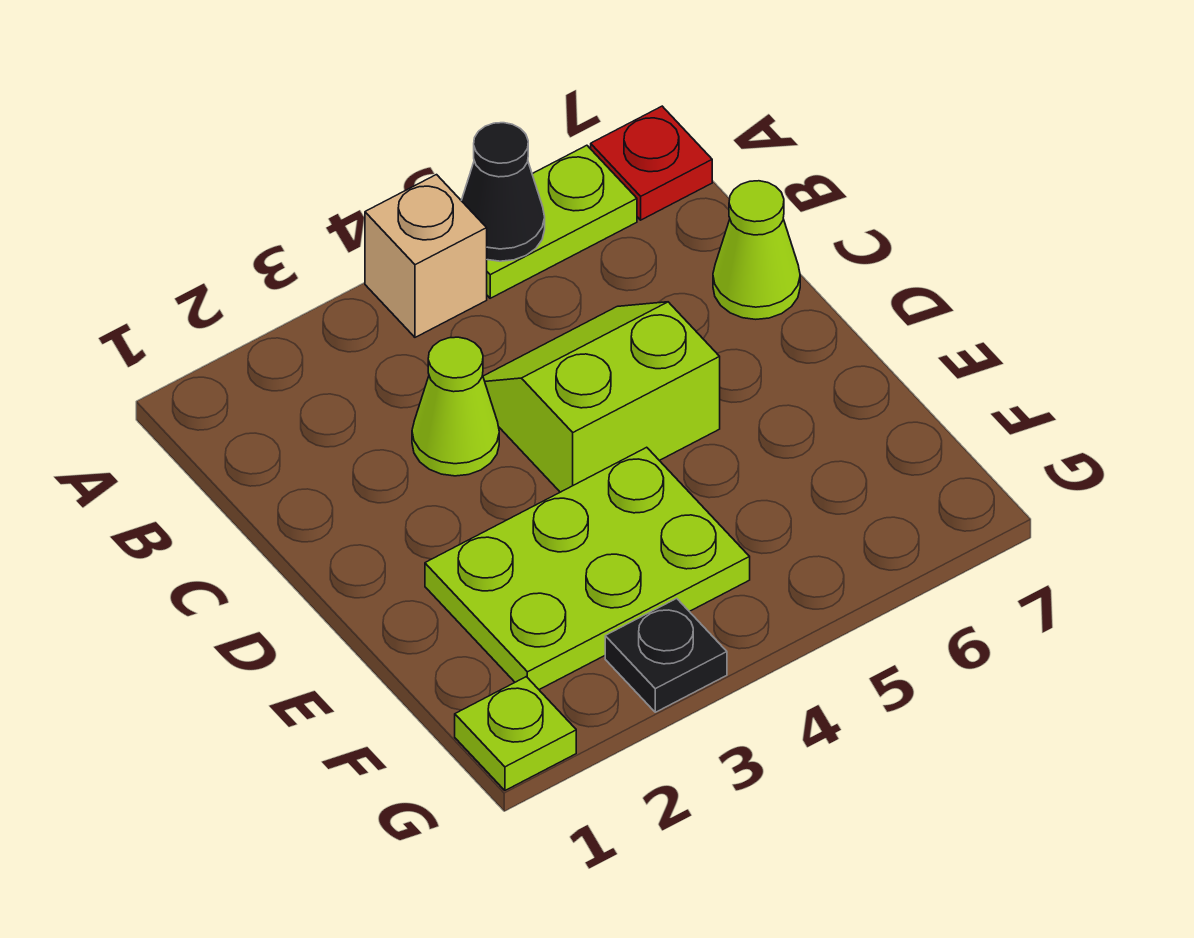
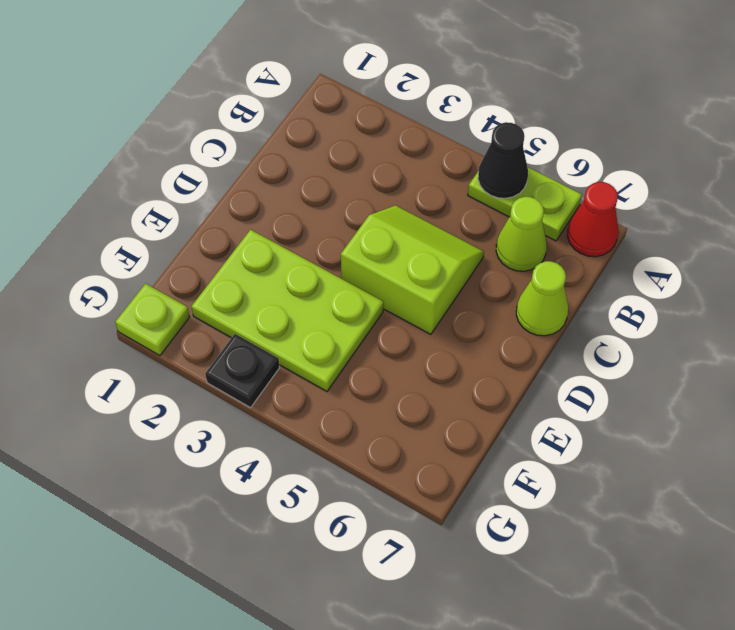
tan 1x1 brick [365,175,487,337] -> none
red 1x1 plate [591,106,712,220] -> red 1x1 cone [567,182,618,257]
lime 1x1 cone [412,337,499,476] -> lime 1x1 cone moved to [496,197,547,271]

